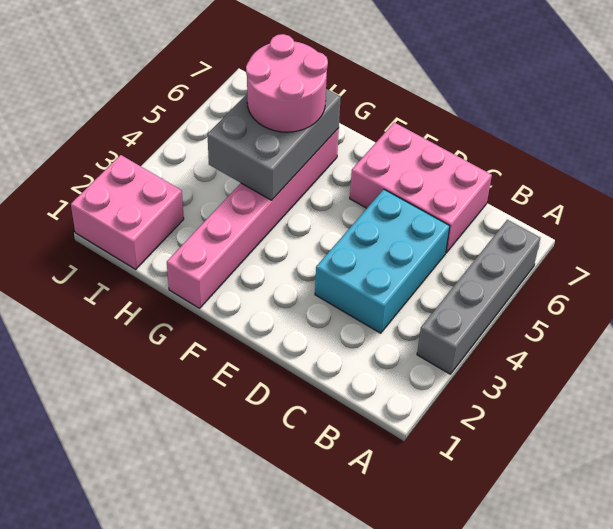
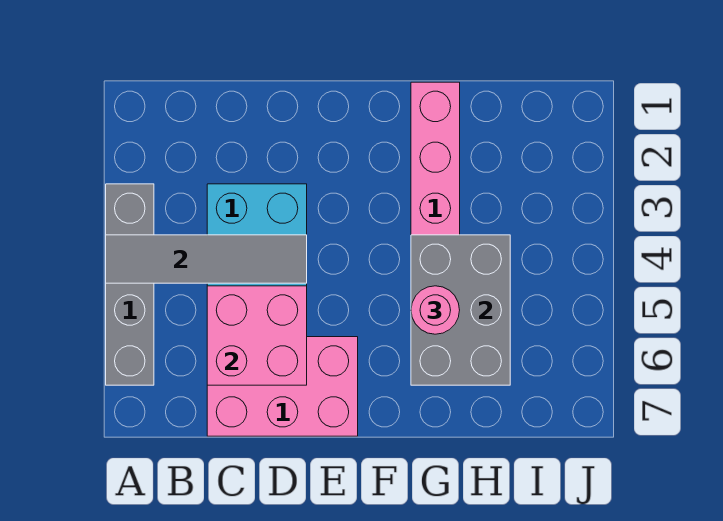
none -> grey 1x4 tile [106,235,307,283]
pink 2x2 round brick [246,34,328,132] -> pink 1x1 round brick [411,286,460,334]
pink 2x2 brick [71,155,184,269] -> pink 2x2 brick moved to [207,286,307,385]

